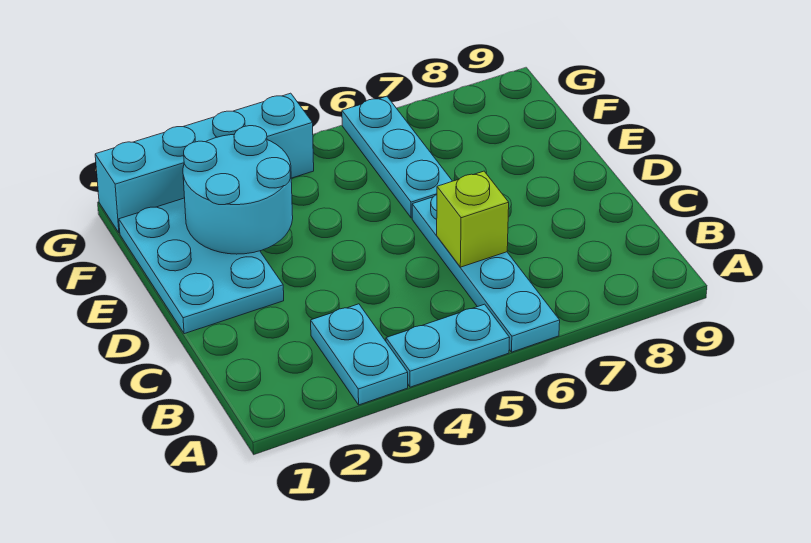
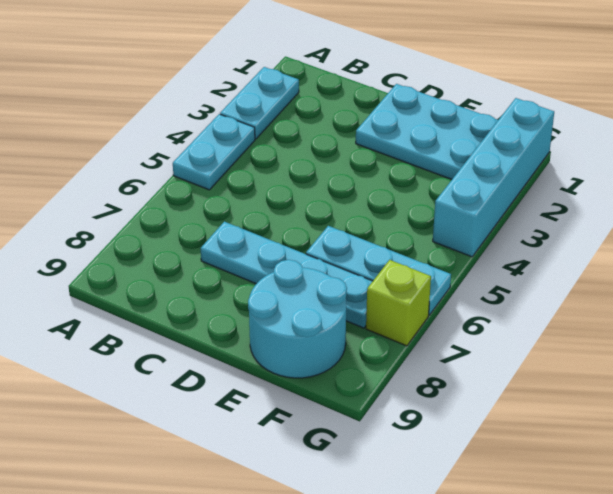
cyan 1x2 plate [311,304,408,405] -> cyan 1x2 plate turned to [220,67,299,139]
cyan 1x4 plate [412,195,560,352] -> cyan 1x4 plate moved to [201,222,373,328]
lime 1x1 brick [437,171,509,267] -> lime 1x1 brick moved to [366,260,431,346]
cyan 2x2 round brick [183,126,293,254] -> cyan 2x2 round brick moved to [248,260,347,378]

